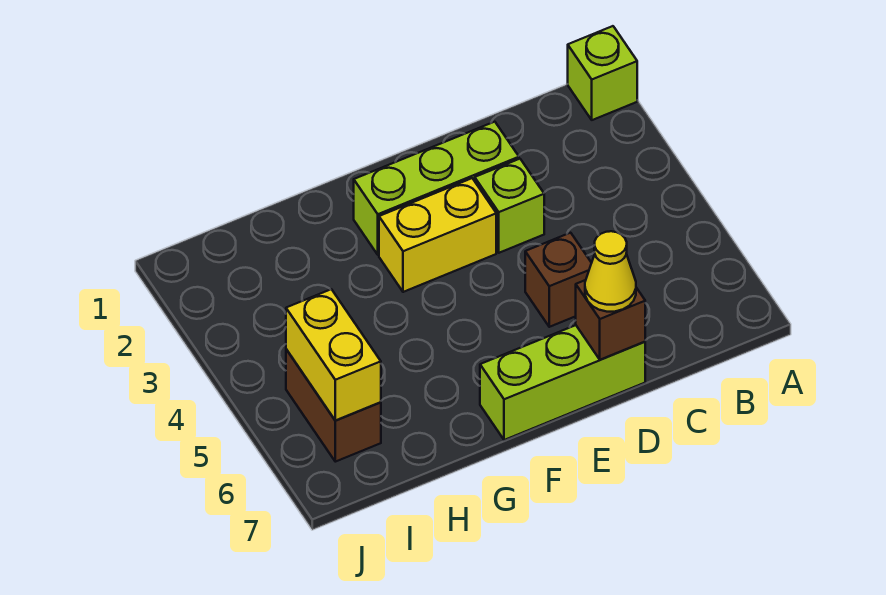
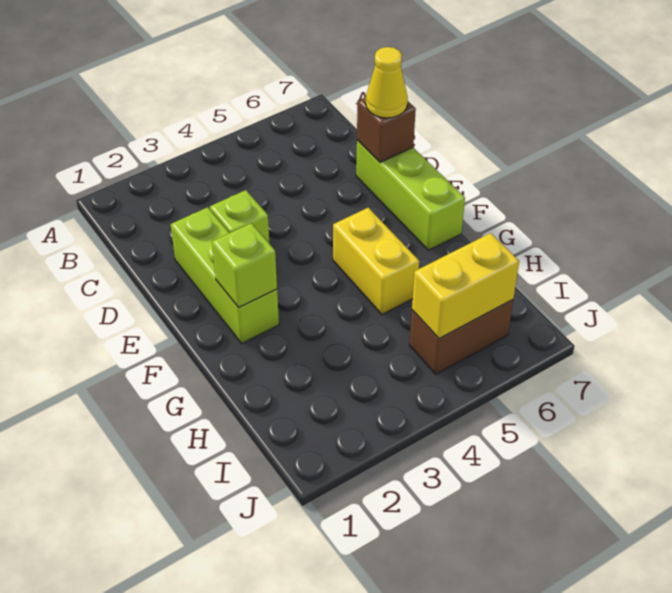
lime 1x1 brick [568,26,637,120] -> lime 1x1 brick moved to [212,223,277,307]
brown 1x1 brick [525,233,591,327] -> none
yellow 1x2 brick [379,178,496,292] -> yellow 1x2 brick moved to [333,208,419,314]

